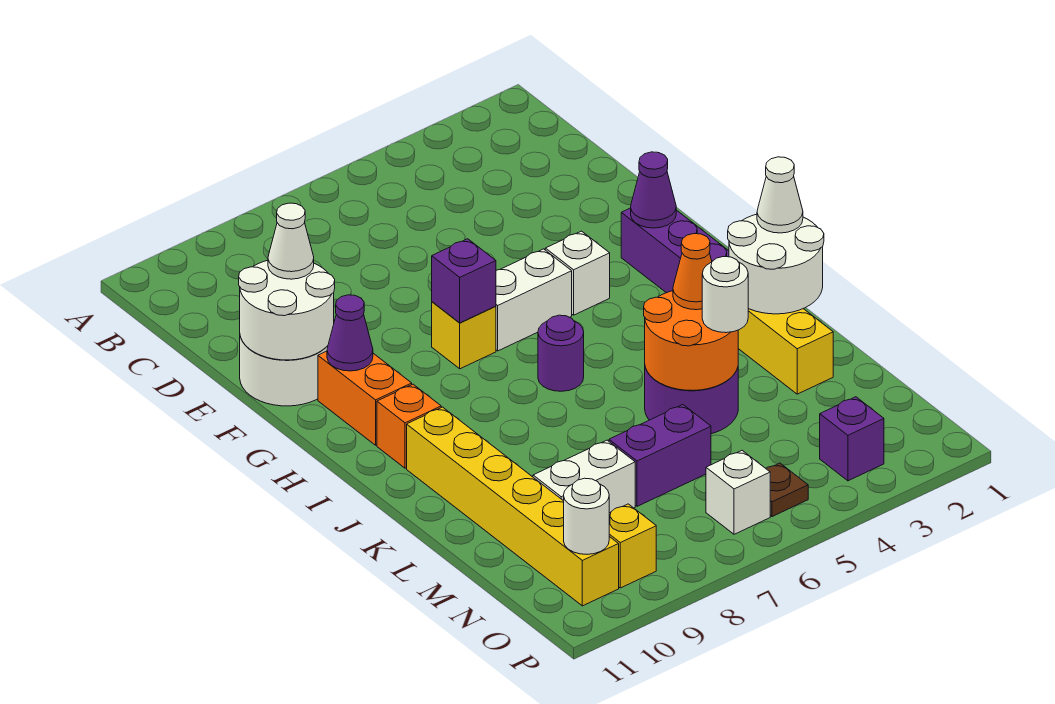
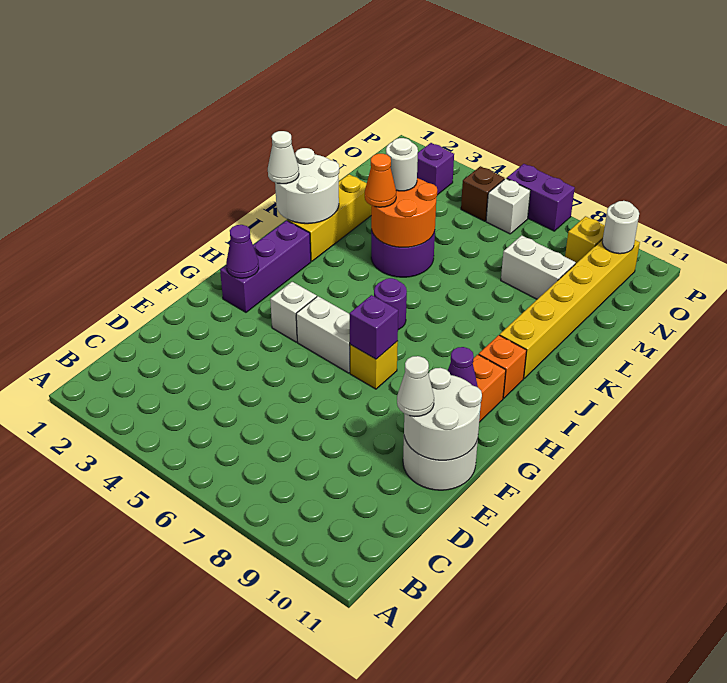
purple 1x2 brick [609,405,711,506] -> purple 1x2 brick moved to [507,164,575,231]
brown 1x1 plate [766,463,808,517] -> brown 1x1 brick [461,166,505,221]

